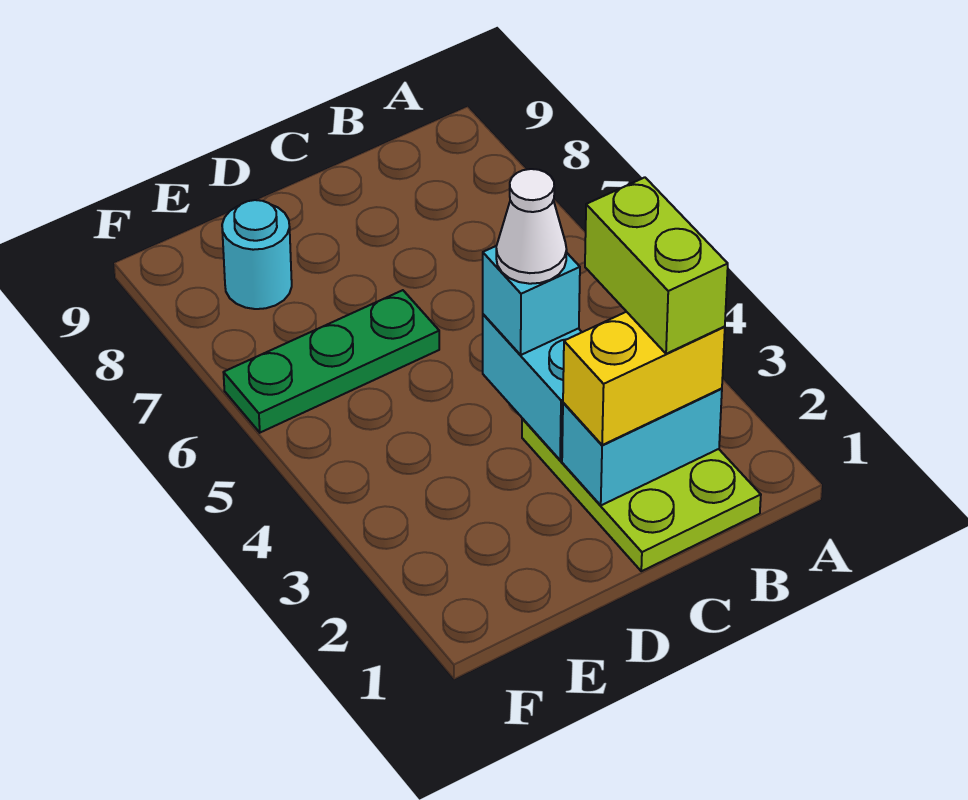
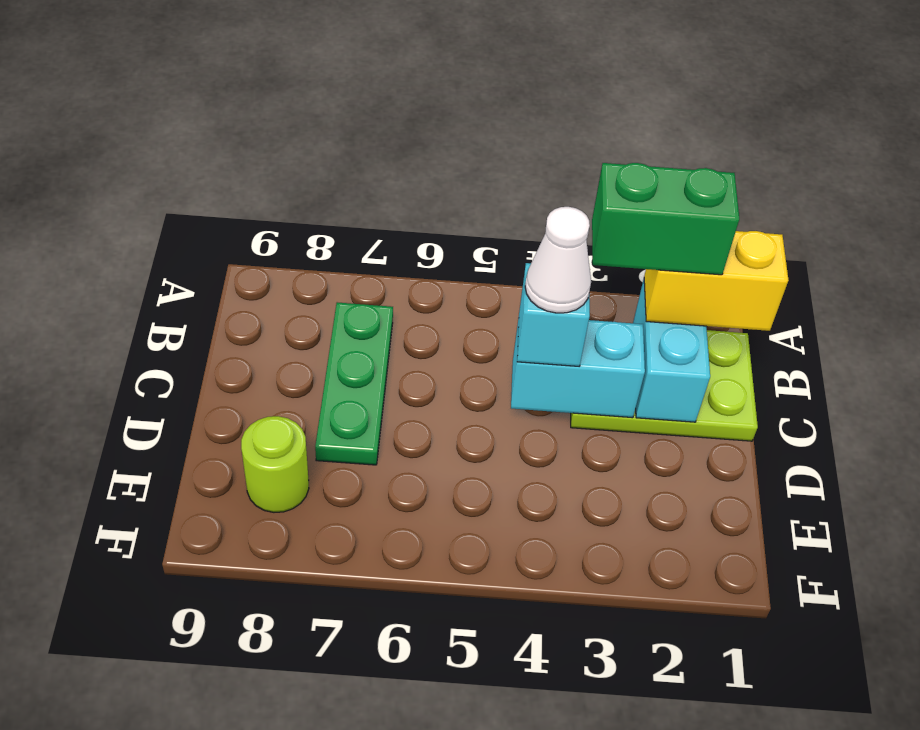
yellow 1x2 brick [563,312,725,445] -> yellow 1x2 brick turned to [644,231,788,331]
lime 1x2 brick [585,177,728,354] -> green 1x2 brick [592,163,739,275]
green 1x3 plate [223,290,439,433] -> green 1x3 plate moved to [315,302,393,465]
cyan 1x1 round brick [222,200,292,309] -> lime 1x1 round brick [241,416,309,512]

